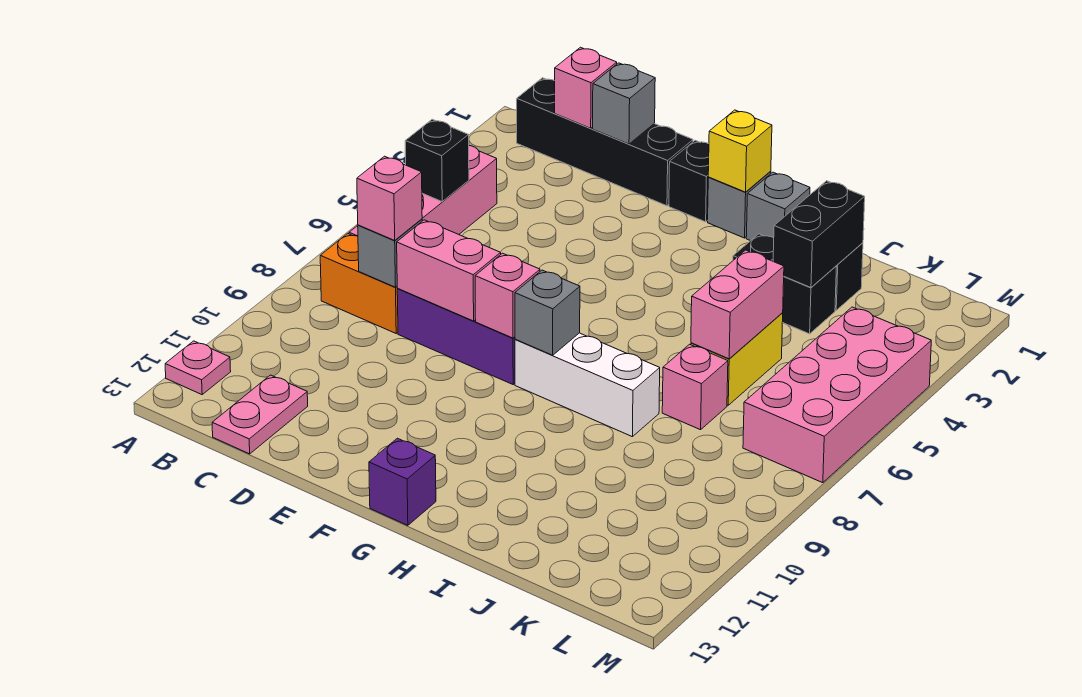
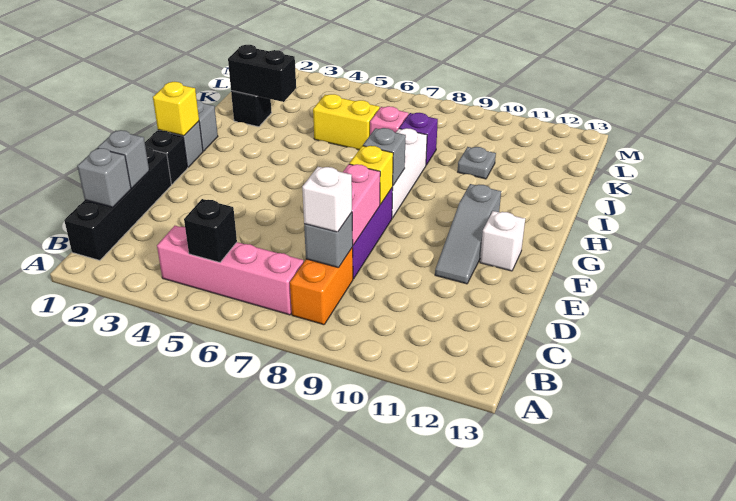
pink 1x1 plate [165,341,231,395] -> none
pink 1x1 brick [555,47,617,128] -> grey 1x1 brick [77,148,131,207]
pink 1x1 brick [357,156,422,240] -> white 1x1 brick [302,167,352,232]
pink 1x2 plate [212,375,308,454] -> none
none -> grey 1x3 slope [435,184,501,284]
pink 1x1 brick [475,253,540,338] -> yellow 1x1 brick [349,146,393,205]
none -> white 1x1 brick [480,211,525,271]
purple 1x1 brick [369,438,436,525] -> purple 1x1 brick moved to [399,113,438,165]
black 1x2 brick [733,234,837,334] -> none
pink 1x2 brick [691,250,784,359] -> none
none -> grey 1x1 plate [458,147,496,179]
pink 2x4 brick [743,307,931,483] -> none

